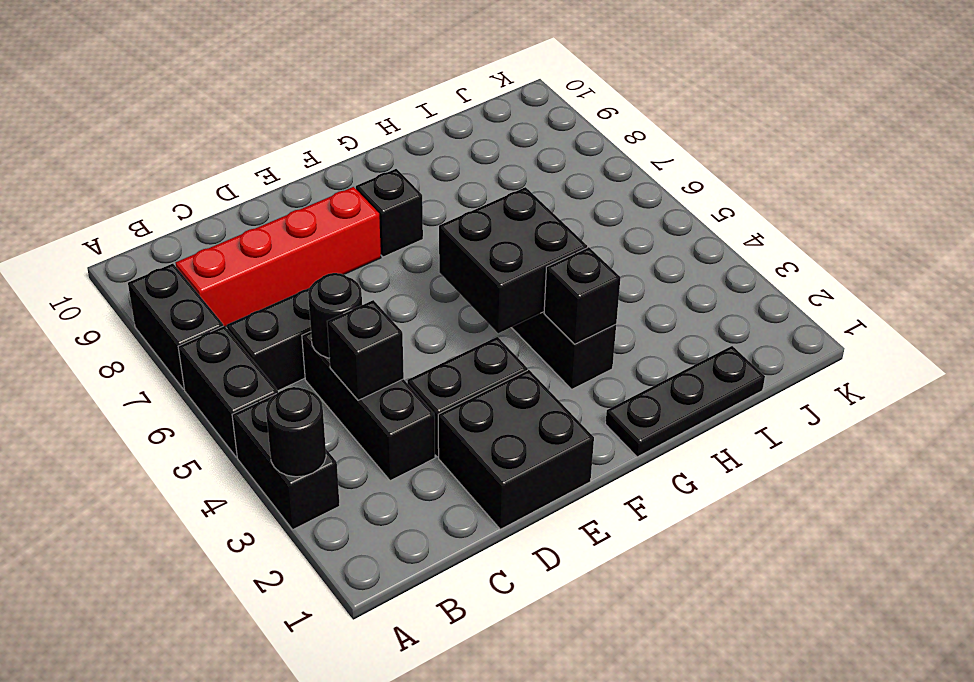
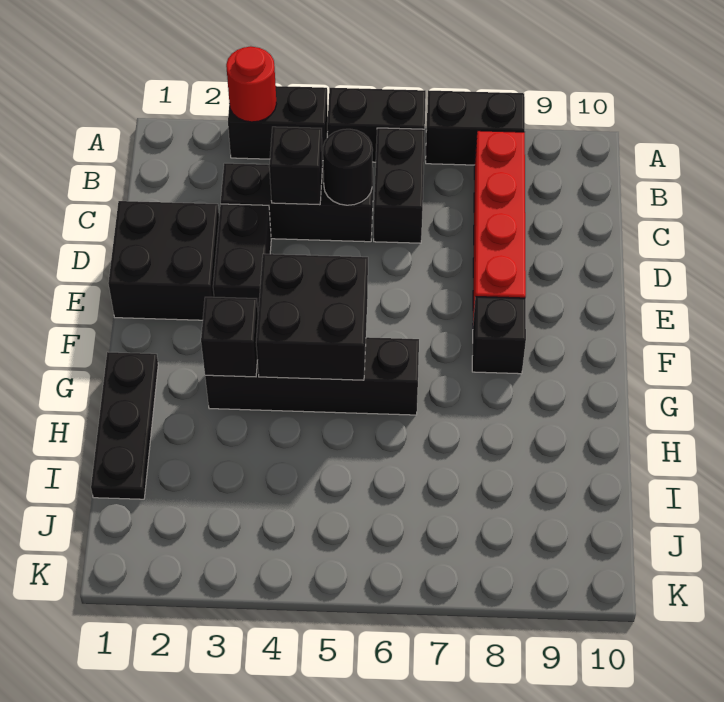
black 1x1 round brick [266,387,326,477] -> red 1x1 round brick [226,46,276,122]

